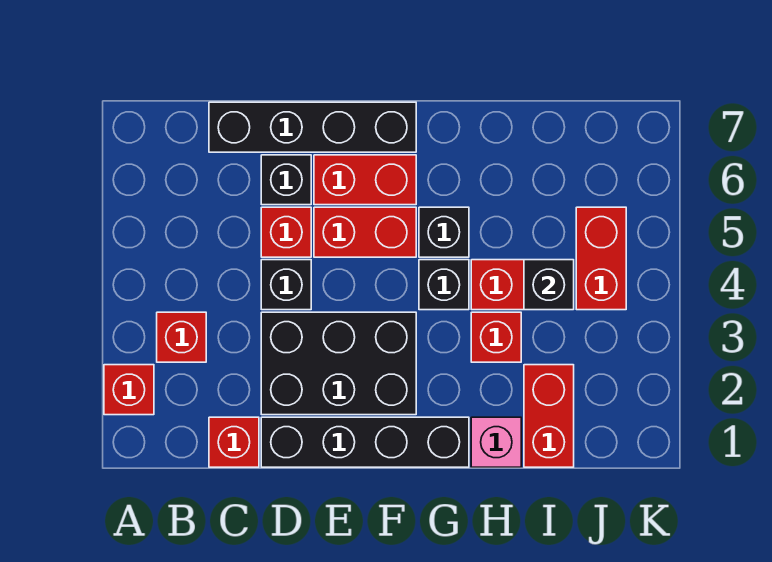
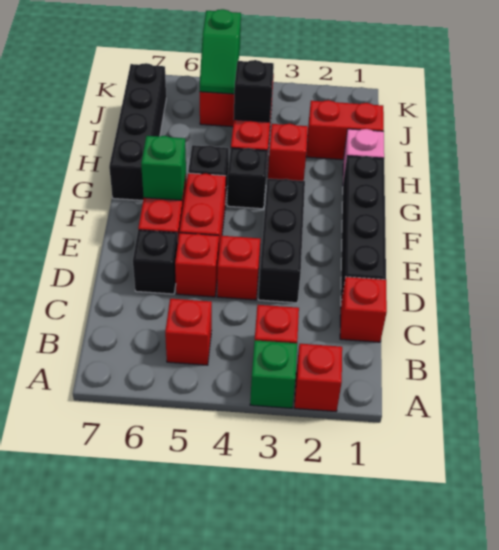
none -> green 1x1 brick [250,340,297,408]
none -> red 1x1 brick [165,299,212,365]
black 1x4 brick [209,102,416,152] -> black 1x4 brick moved to [109,63,166,201]
black 2x3 brick [261,312,416,415] -> black 1x3 brick [258,179,305,303]
black 1x1 brick [261,260,311,310] -> red 1x1 brick [217,236,260,300]
none -> green 1x1 brick [141,136,186,200]
none -> green 1x2 slope [200,9,241,94]

